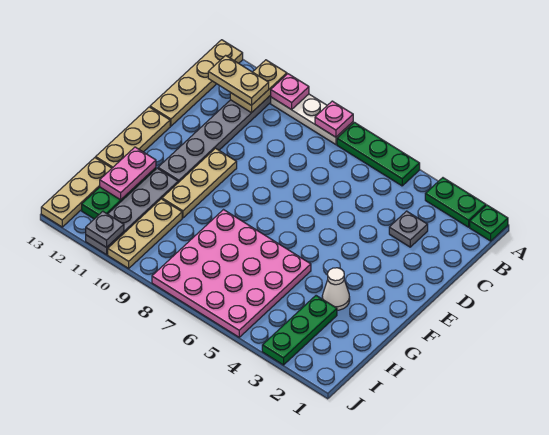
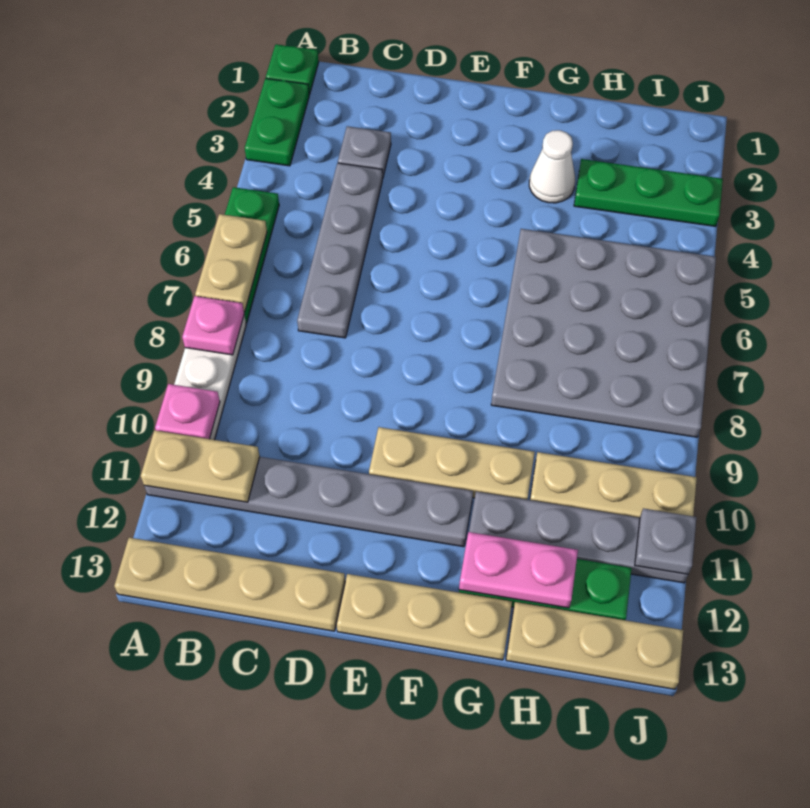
tan 1x2 plate [208,55,269,105] -> tan 1x2 plate moved to [195,214,267,312]
none -> grey 1x4 plate [297,163,382,338]
pink 4x4 plate [152,210,311,337] -> grey 4x4 plate [491,229,716,437]

